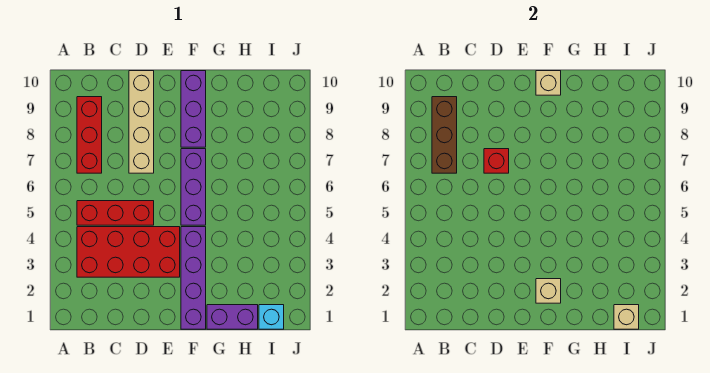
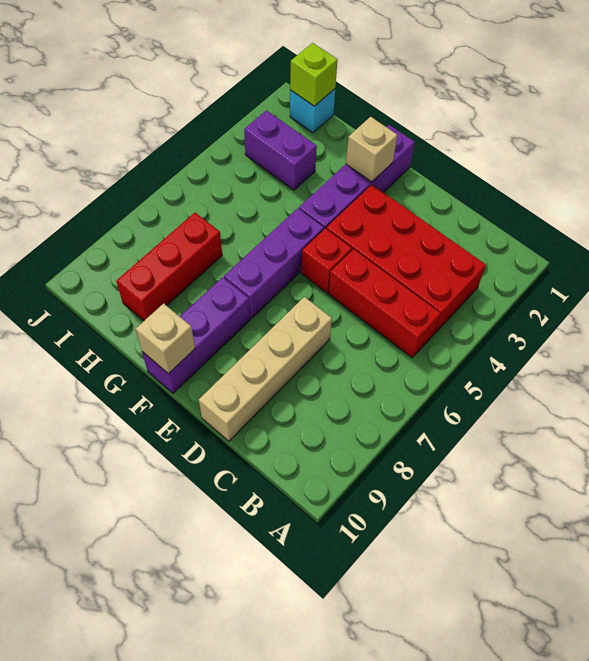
red 1x3 brick [77,97,102,173] -> red 1x3 brick moved to [116,213,222,321]
brown 1x3 brick [432,97,457,173] -> none
red 1x1 brick [484,149,509,173] -> red 1x1 brick moved to [301,228,352,293]
purple 1x2 brick [207,305,258,329] -> purple 1x2 brick moved to [244,110,317,190]
tan 1x1 brick [614,305,639,329] -> lime 1x1 brick [290,43,338,106]

